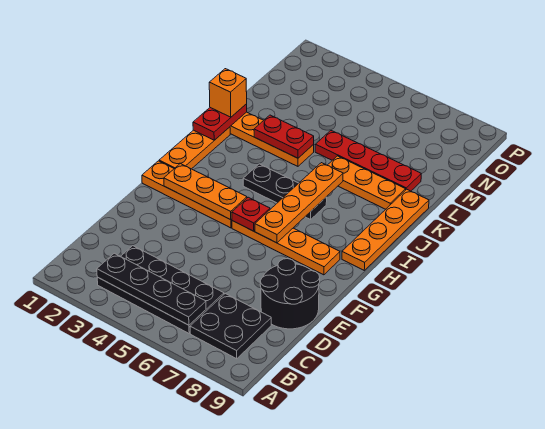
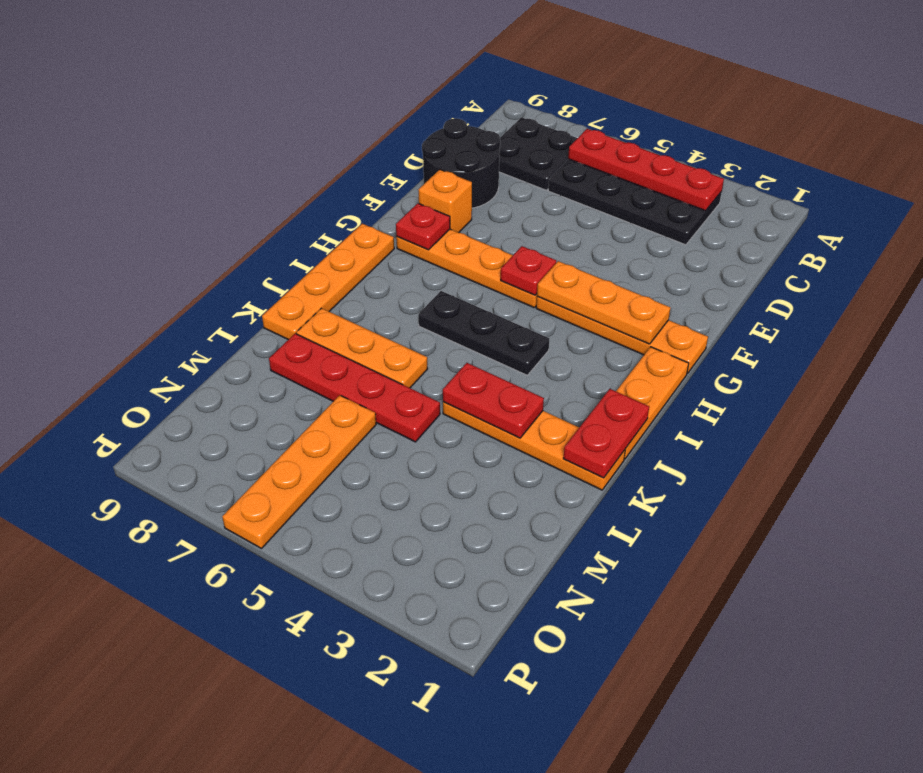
black 1x4 plate [97,253,206,325] -> red 1x4 plate [568,129,724,211]
orange 1x4 plate [255,163,343,243] -> orange 1x4 plate moved to [222,395,376,548]
none -> red 1x1 plate [396,203,450,250]
orange 1x1 brick [209,69,247,117] -> orange 1x1 brick moved to [418,170,472,233]

